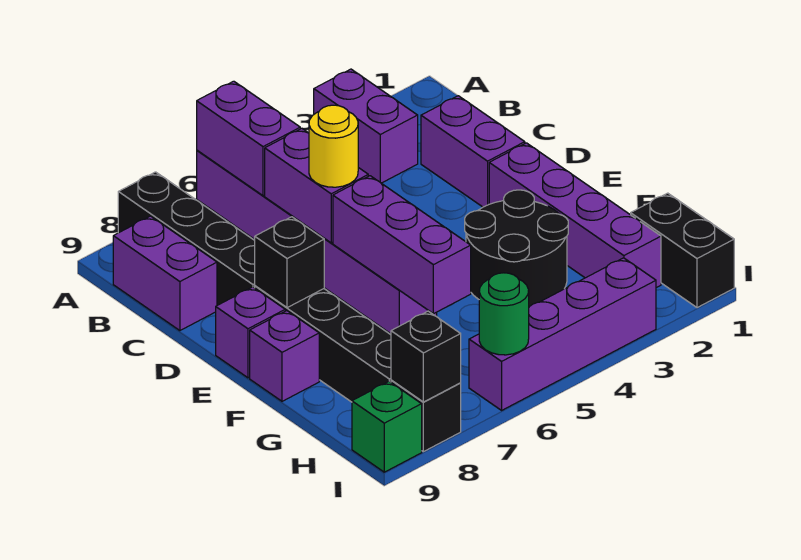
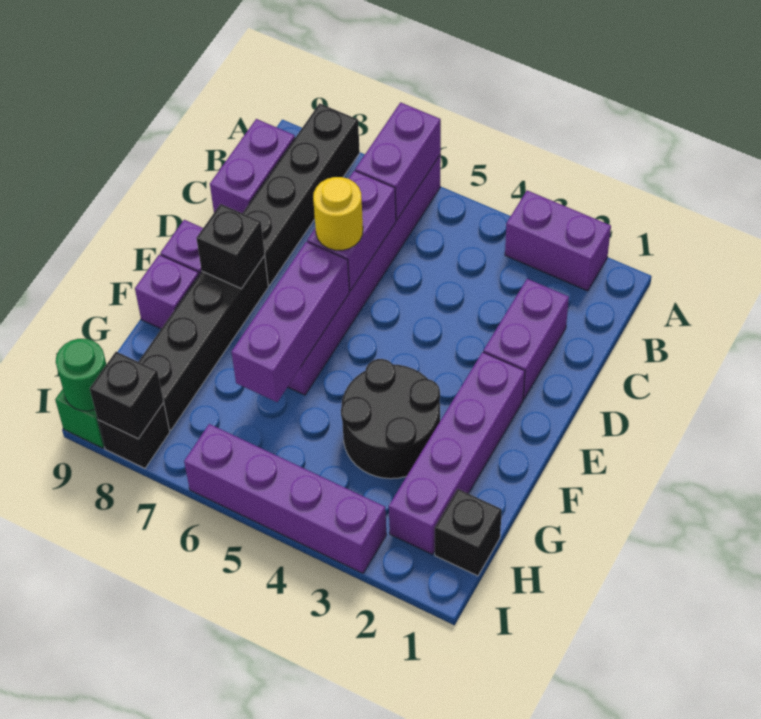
purple 1x2 brick [314,69,418,183] -> purple 1x2 brick turned to [505,190,611,291]
black 1x2 brick [631,193,734,308] -> black 1x1 brick [435,489,502,576]
green 1x1 round brick [479,273,529,355] -> green 1x1 round brick moved to [56,339,106,411]

